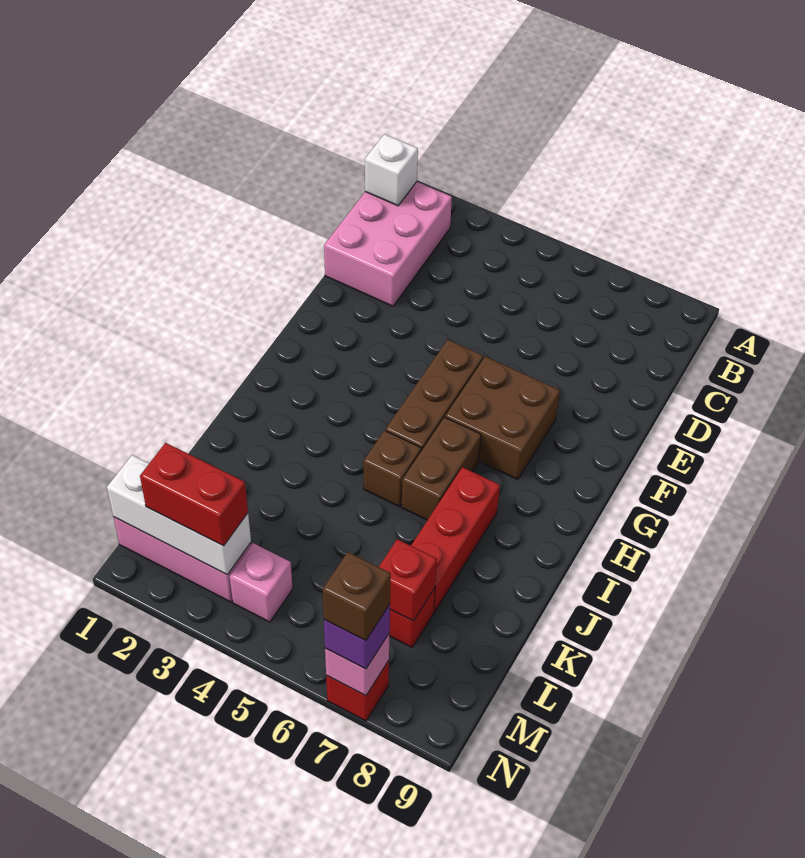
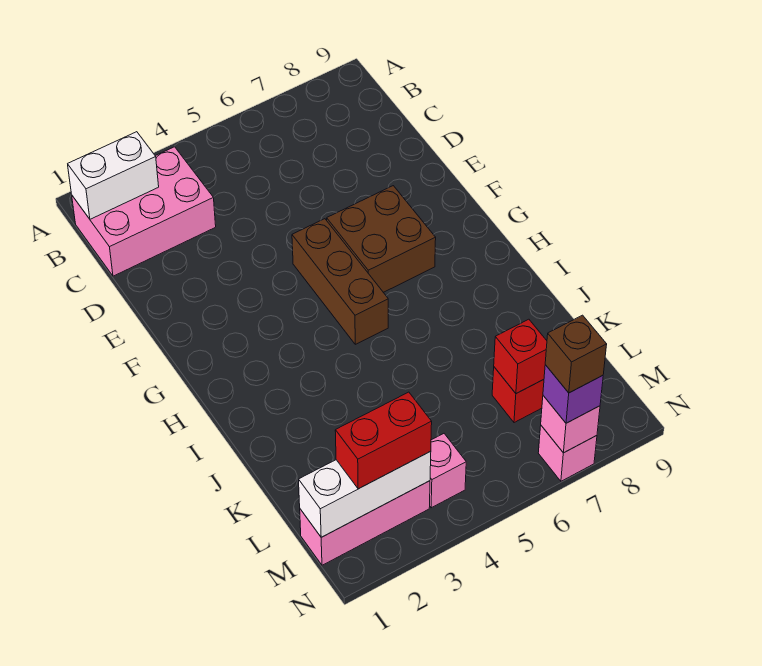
pink 2x3 brick [324,182,452,306] -> pink 2x3 brick turned to [72,147,216,276]
white 1x1 brick [365,134,418,206] -> white 1x2 brick [68,132,159,219]
brown 1x2 brick [402,417,481,520] -> none
brown 1x1 brick [363,430,421,507] -> none
red 1x3 brick [411,467,500,612] -> none
red 1x1 brick [326,661,389,721] -> pink 1x1 brick [538,426,597,481]

